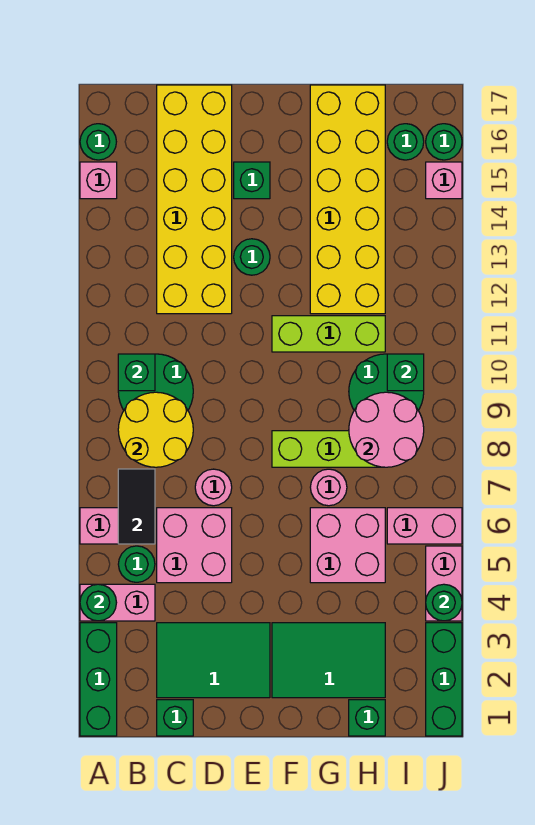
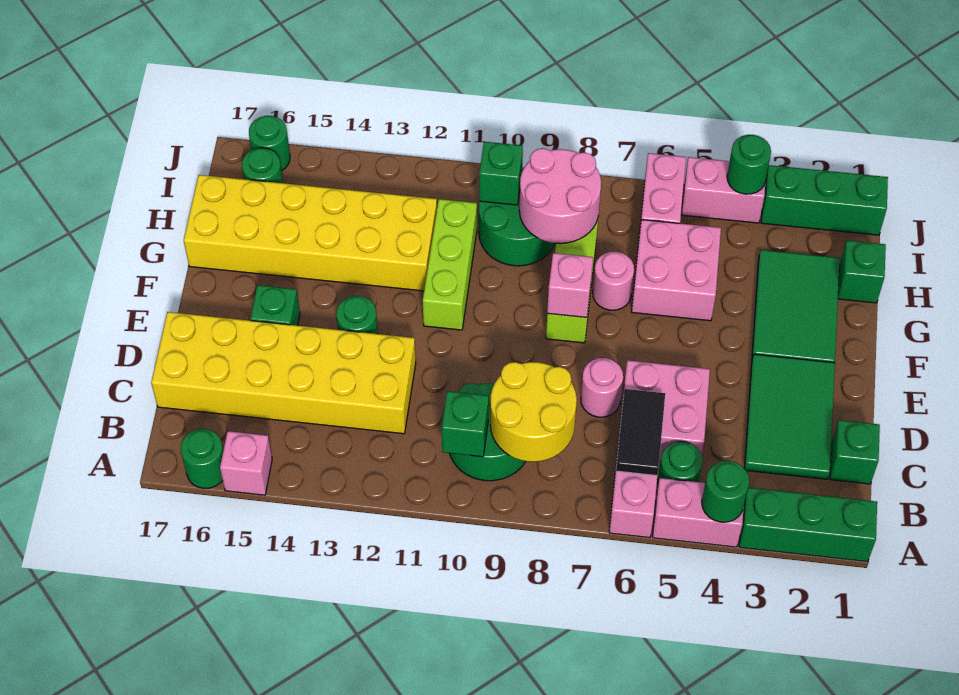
pink 1x2 brick [80,584,155,621] -> pink 1x2 brick turned to [652,478,744,547]
black 1x2 tile [118,469,155,544] -> black 1x2 tile turned to [616,389,665,476]
pink 1x1 brick [426,162,462,199] -> pink 1x1 brick moved to [547,253,593,317]

